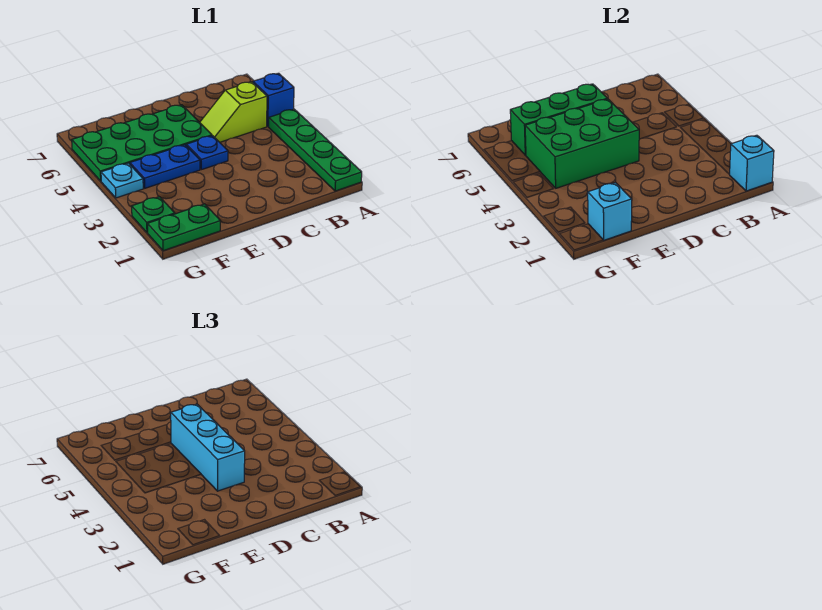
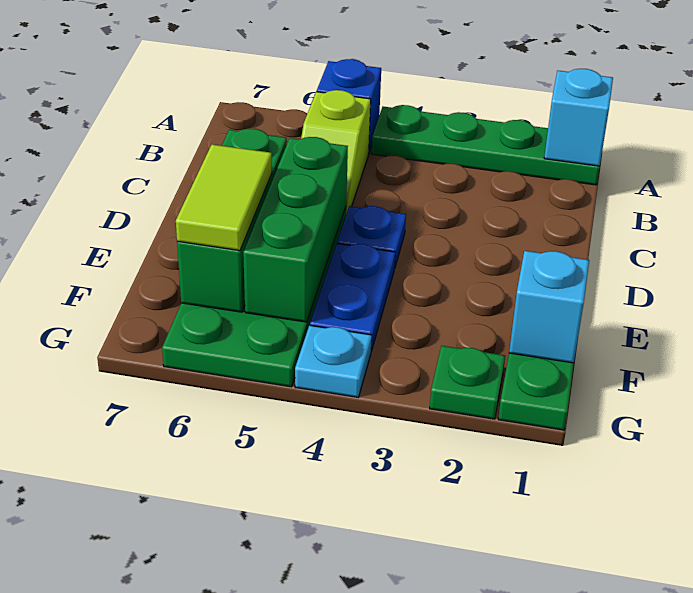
cyan 1x3 brick [171,404,245,491] -> none
green 2x3 brick [525,99,639,188] -> green 1x3 brick [243,137,348,322]
none -> lime 1x2 tile [176,144,272,251]

